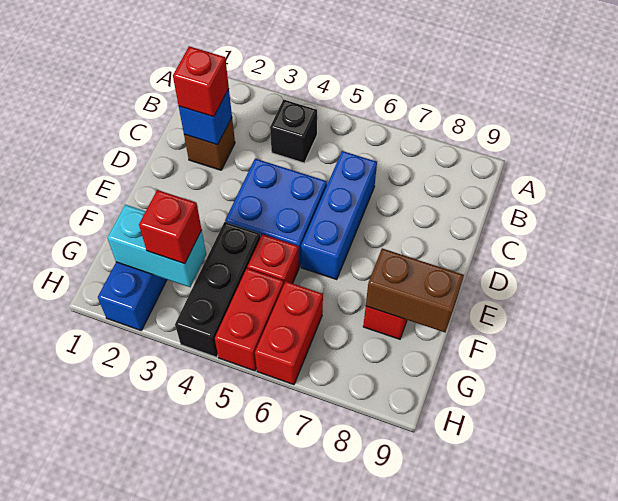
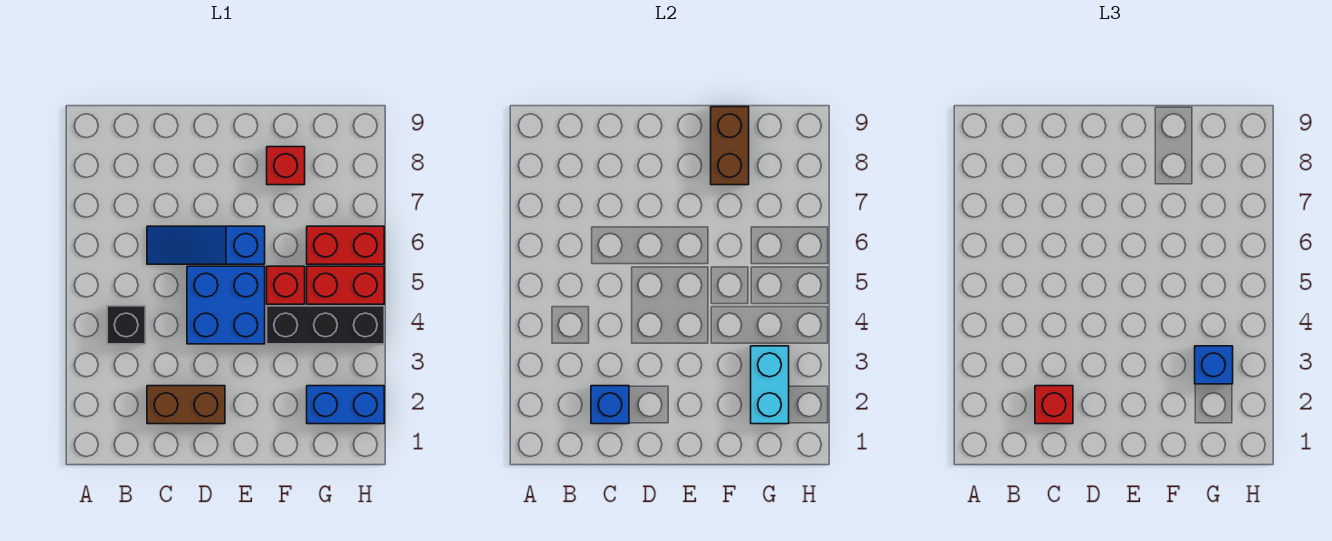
brown 1x1 brick [184,118,235,170] -> brown 1x2 brick [147,386,225,424]
blue 1x3 brick [301,151,377,280] -> blue 1x3 slope [147,226,265,264]
red 1x1 brick [139,190,202,264] -> blue 1x1 brick [1195,346,1233,384]

